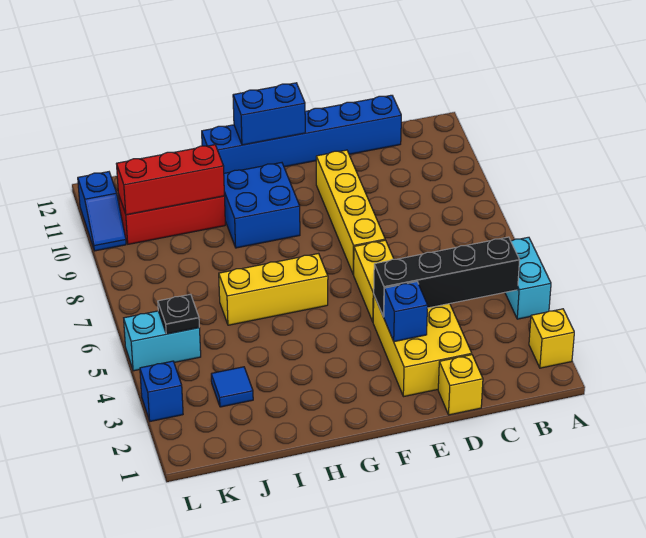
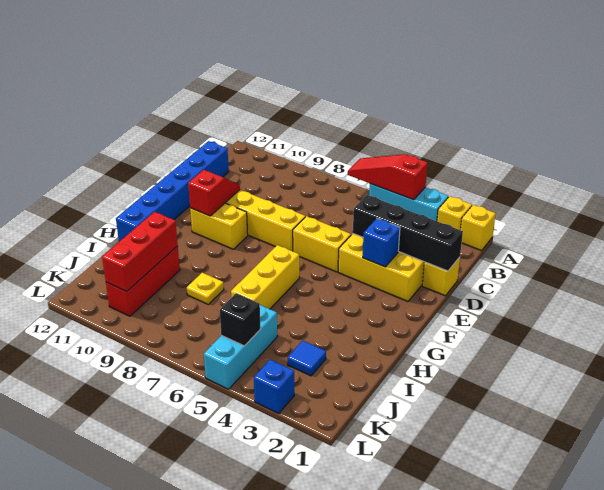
none -> yellow 1x1 brick [461,205,496,251]
cyan 1x2 brick [505,237,551,319] -> cyan 1x3 brick [369,184,448,221]
none -> red 1x3 slope [348,154,427,200]
black 1x4 brick [374,237,520,317] -> black 1x4 brick turned to [353,195,463,271]
none -> red 1x2 slope [188,170,240,216]
none -> yellow 1x2 brick [190,203,248,249]
blue 1x2 brick [233,83,305,145] -> none
blue 2x2 brick [224,163,300,248] -> none
none -> yellow 1x1 plate [187,273,224,304]
cyan 1x2 brick [124,311,201,371] -> cyan 1x3 brick [204,305,277,389]
black 1x1 plate [158,294,199,334] -> black 1x1 brick [220,293,261,346]
blue 1x2 slope [78,172,126,251] -> none

